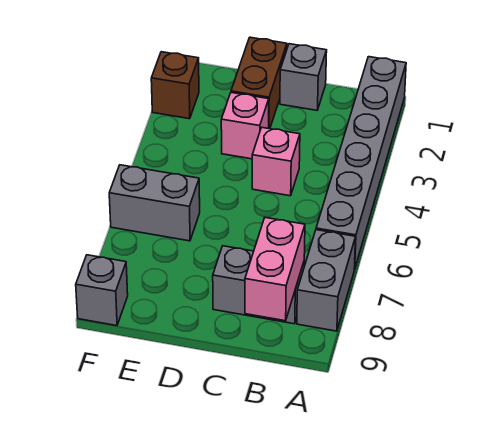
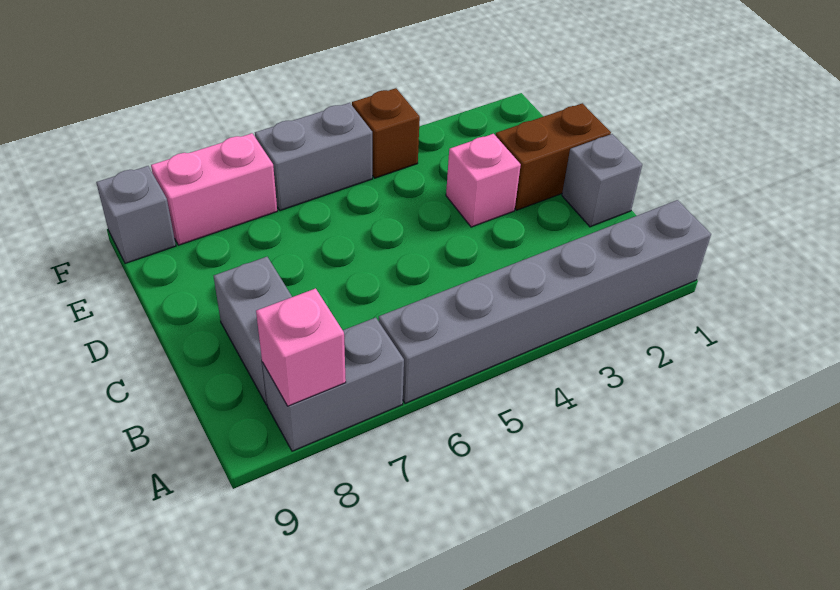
pink 1x2 brick [245,218,305,321] -> pink 1x2 brick moved to [151,133,277,245]
pink 1x1 brick [252,128,300,196] -> pink 1x1 brick moved to [256,288,346,406]
grey 1x2 brick [109,165,200,241] -> grey 1x2 brick turned to [255,103,372,211]
brown 1x1 brick [151,52,199,119] -> brown 1x1 brick moved to [352,88,420,178]

